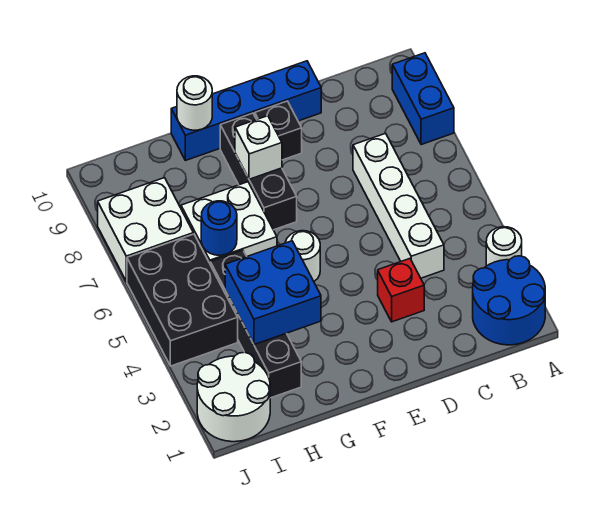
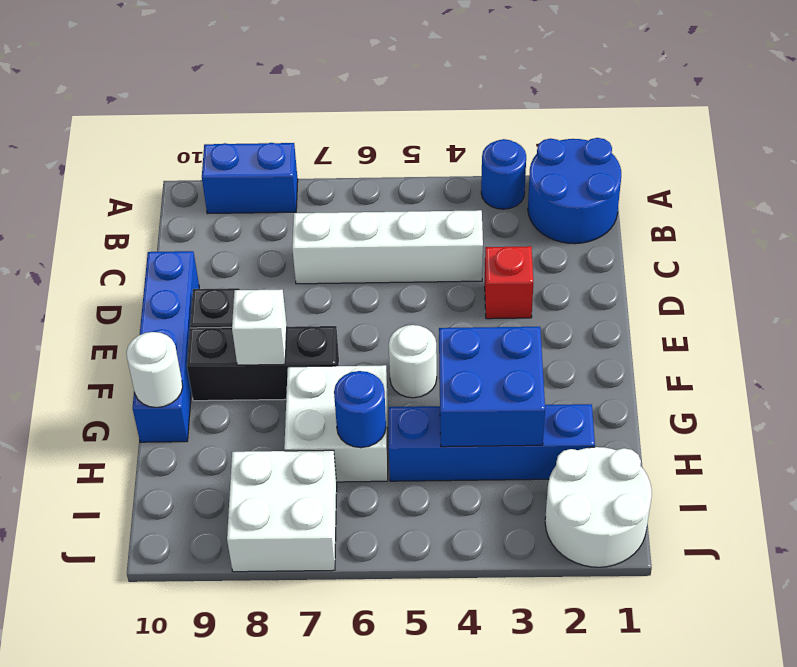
white 1x1 round brick [486,227,522,266] -> blue 1x1 round brick [481,139,526,209]
black 1x4 brick [210,250,301,398] -> blue 1x4 brick [389,404,595,481]
black 2x3 brick [127,234,238,366] -> none

